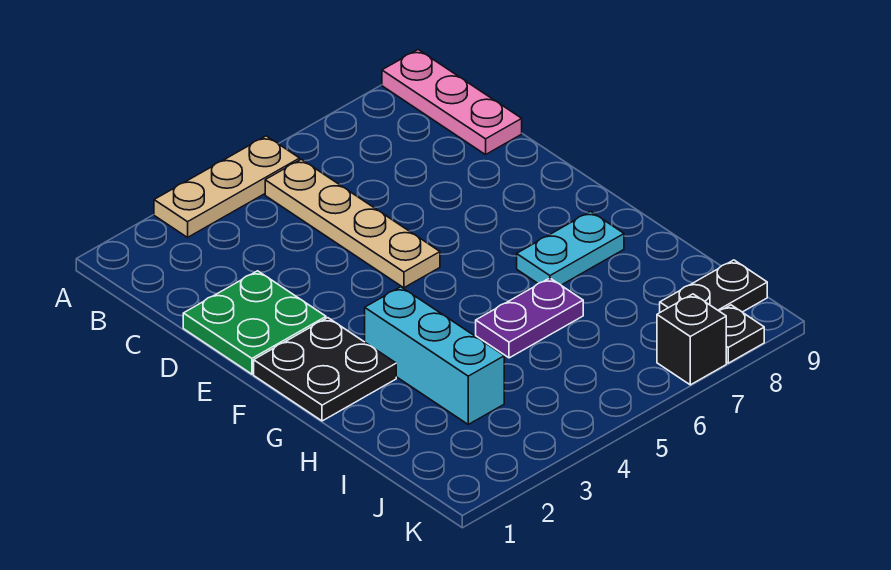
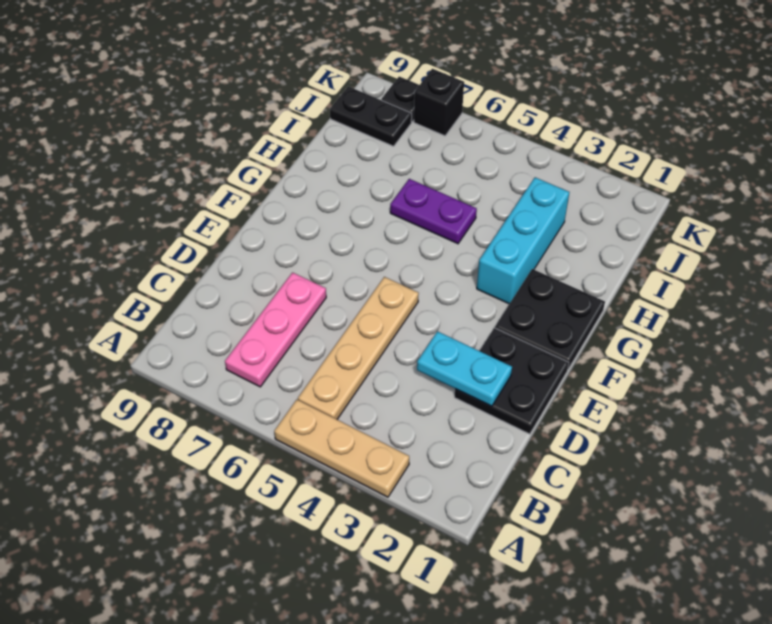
pink 1x3 plate [382,50,522,155] -> pink 1x3 plate moved to [225,273,326,387]
green 2x2 plate [183,271,326,374] -> black 2x2 plate [454,328,569,434]
cyan 1x2 plate [517,211,624,285] -> cyan 1x2 plate moved to [417,331,512,406]

